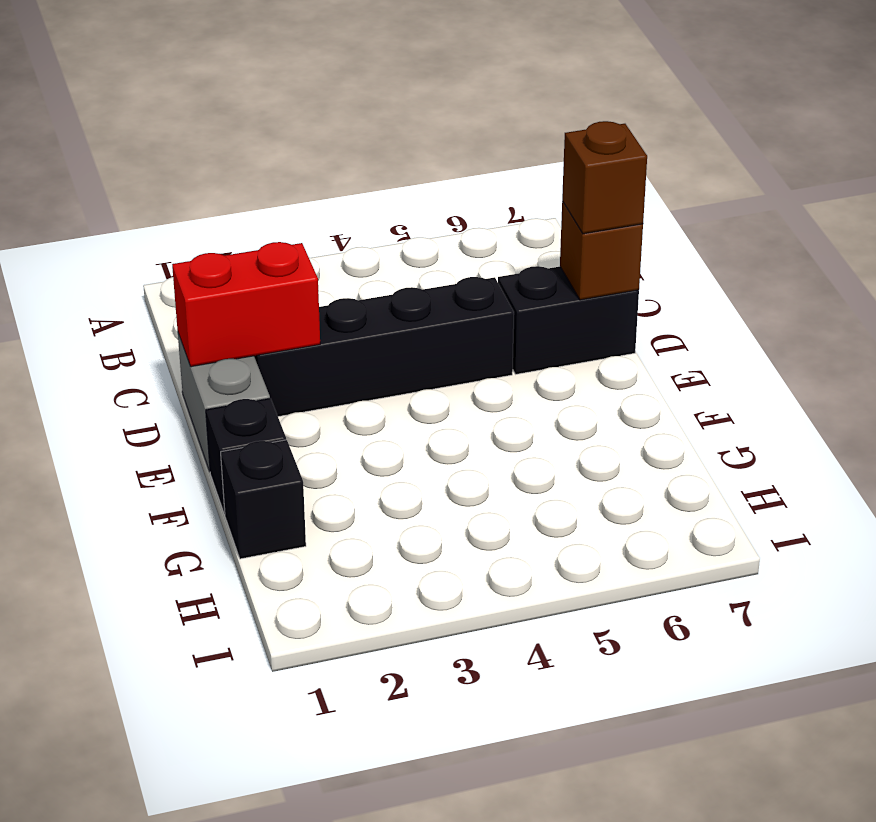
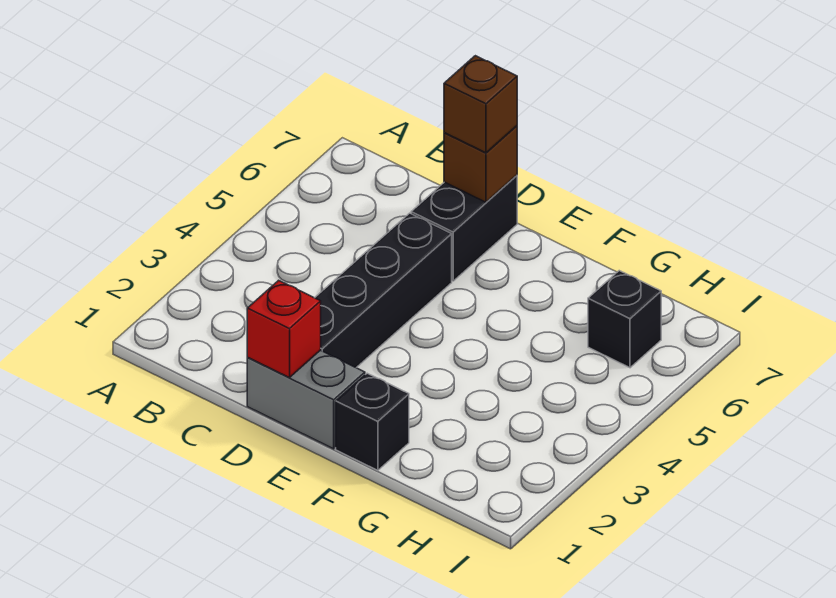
red 1x2 brick [172,242,320,367] -> red 1x1 brick [247,280,321,378]
black 1x1 brick [221,440,306,559] -> black 1x1 brick moved to [588,271,661,368]

